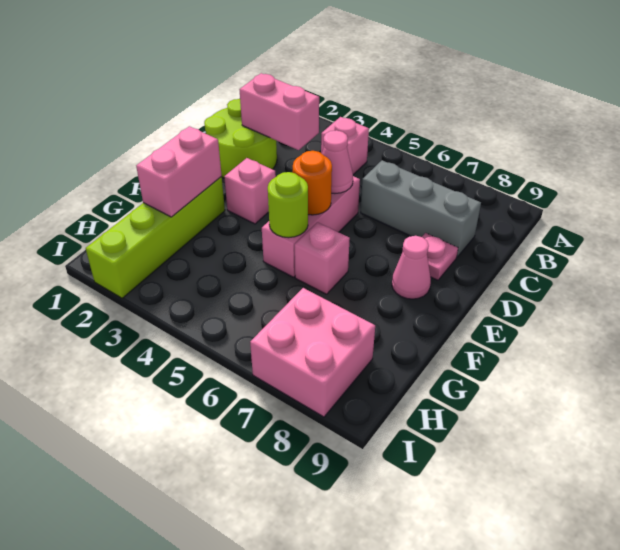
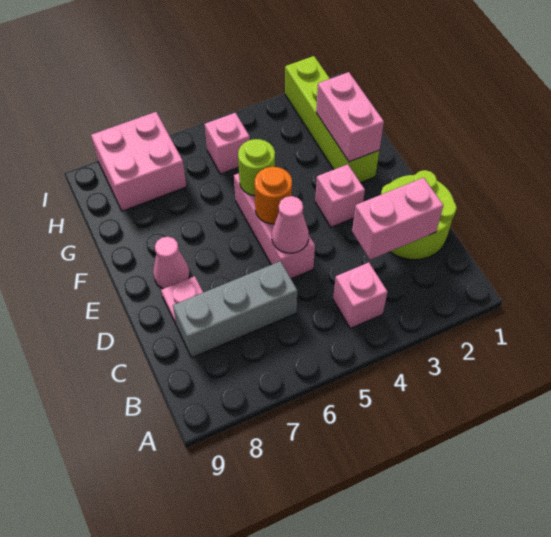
pink 1x1 brick [295,222,350,294] -> pink 1x1 brick moved to [205,113,250,174]

